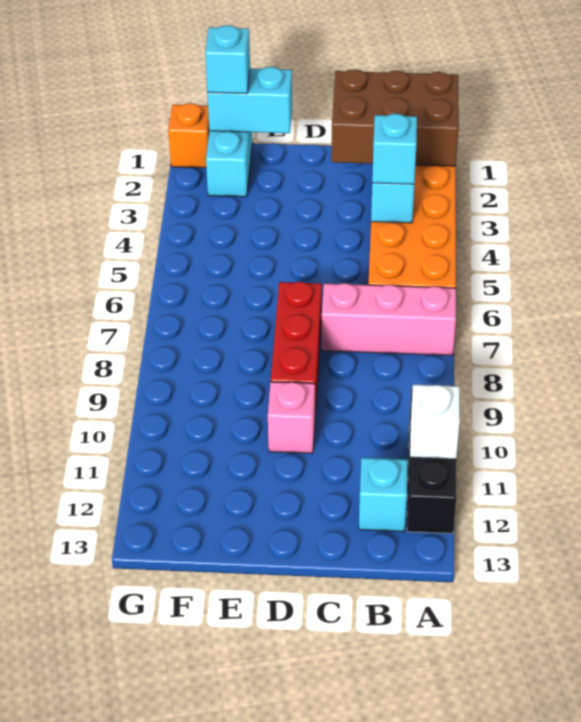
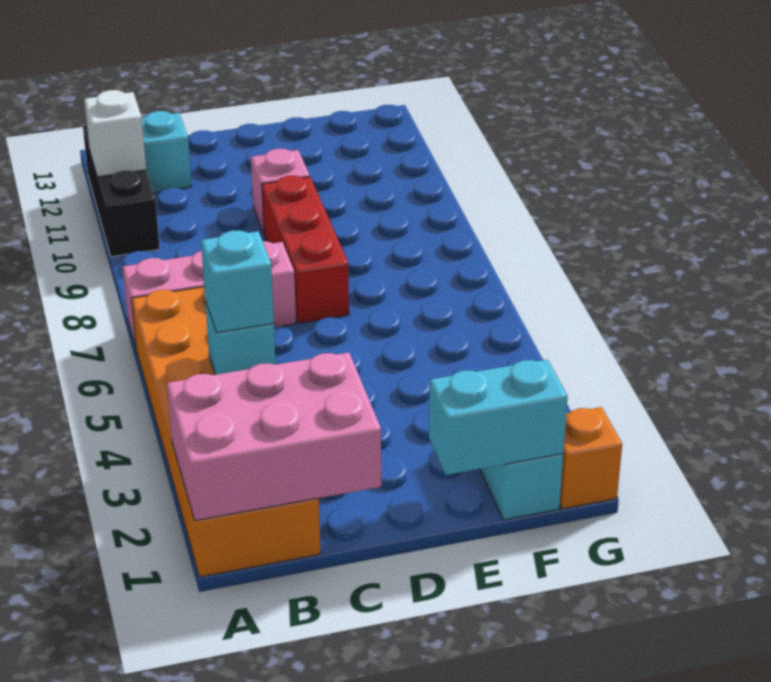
brown 2x3 brick [331,69,459,166] -> pink 2x3 brick [167,353,381,521]
cyan 1x1 brick [205,25,250,94] -> none

